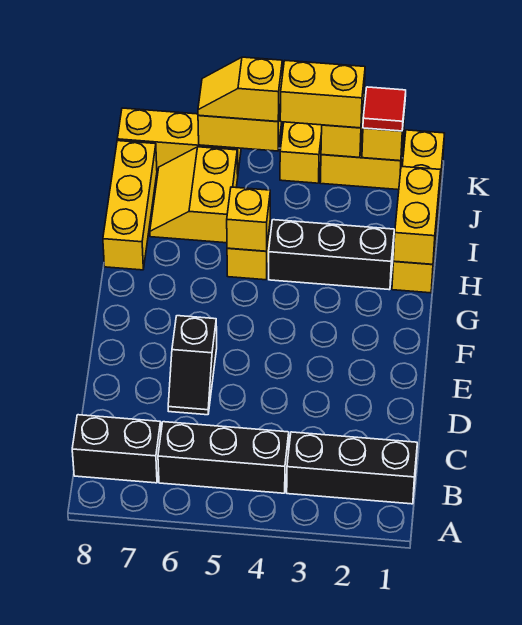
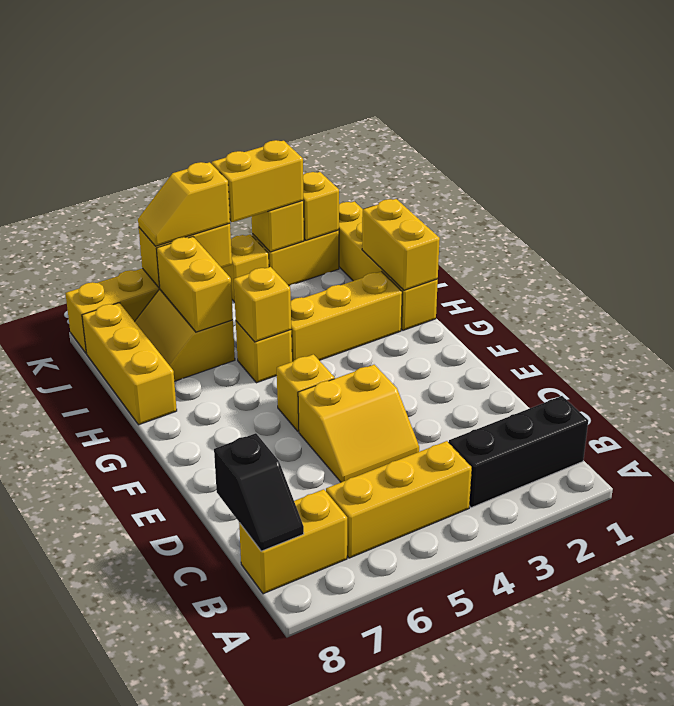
black 1x3 brick [158,422,289,493] -> yellow 1x3 brick [326,441,472,558]
black 1x2 brick [72,415,161,483] -> yellow 1x2 brick [239,489,347,594]
none -> yellow 2x2 slope [298,365,419,482]
black 1x2 slope [168,316,217,415] -> black 1x2 slope moved to [214,433,304,551]
none -> yellow 1x1 brick [277,354,335,431]
black 1x3 brick [269,220,394,290] -> yellow 1x3 brick [291,272,402,362]
none -> yellow 1x2 brick [156,237,233,332]
red 1x1 tile [363,87,406,131] -> none

